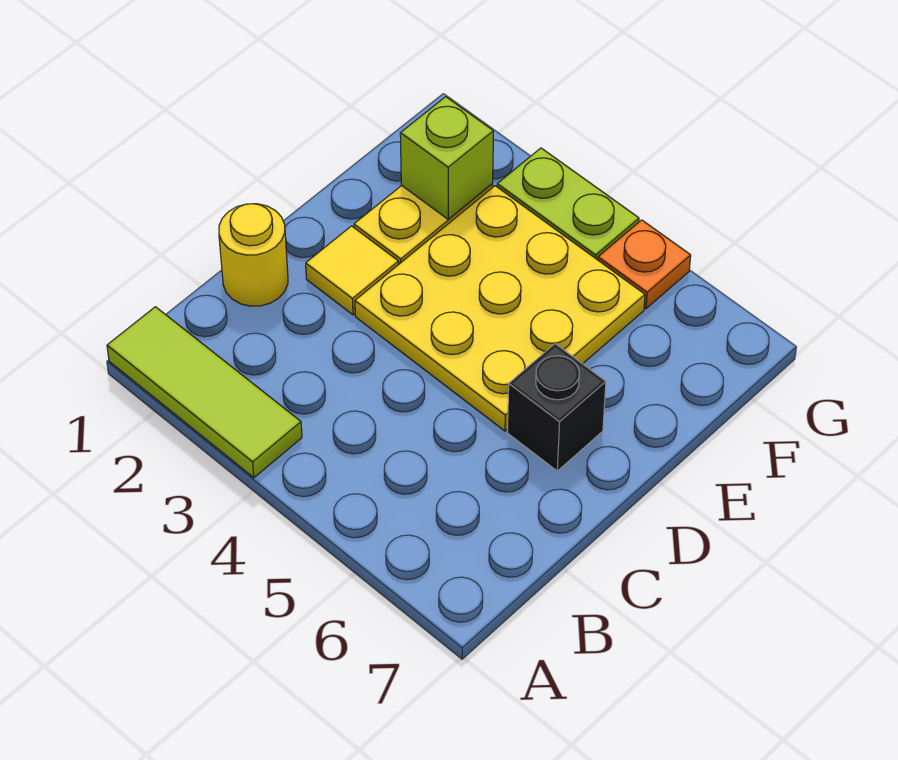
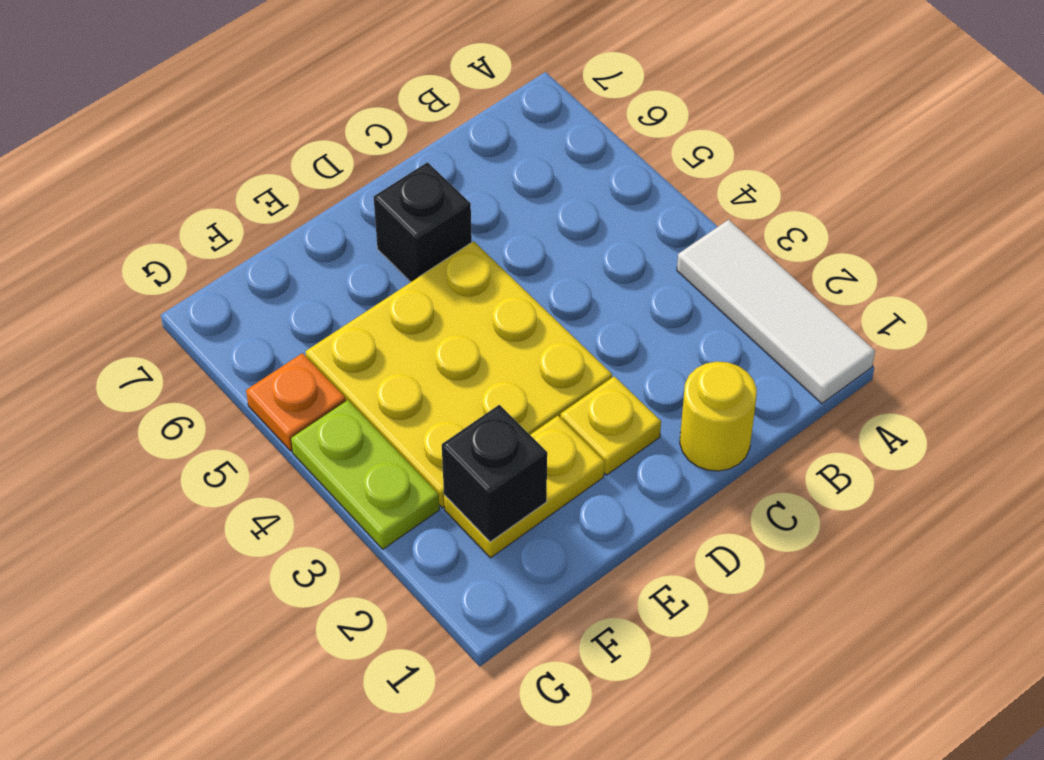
lime 1x3 tile [107,307,302,478] -> white 1x3 tile [677,220,875,404]
yellow 1x1 tile [306,226,399,315] -> yellow 1x1 plate [560,376,661,475]
lime 1x1 brick [400,97,493,219] -> black 1x1 brick [442,405,547,542]

